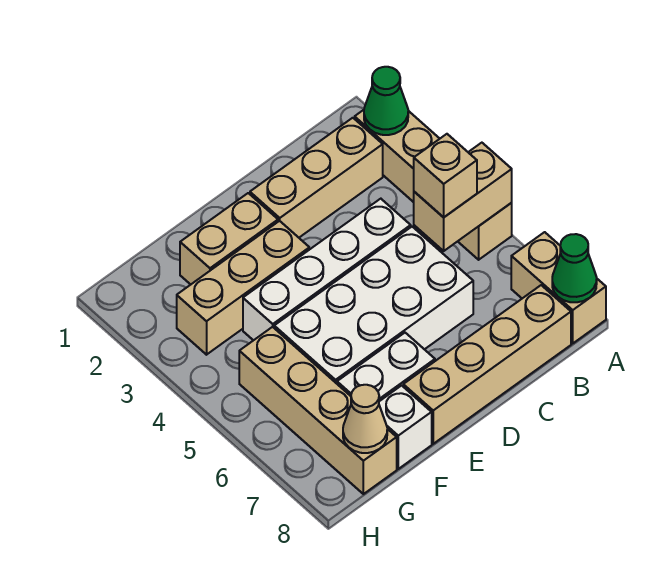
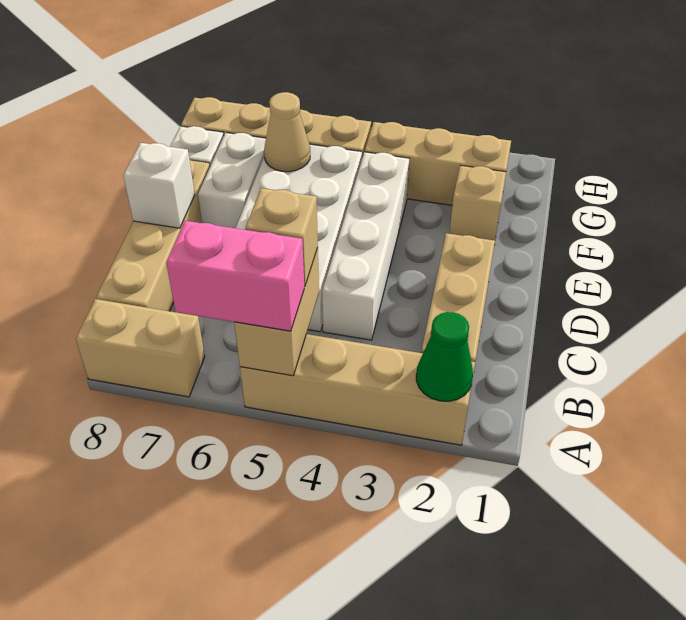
none -> pink 1x2 brick [166,221,304,331]
green 1x1 cone [552,234,597,302] -> none
none -> white 1x1 brick [123,143,195,228]
tan 1x2 brick [180,193,278,285] -> tan 1x1 brick [449,165,506,240]
tan 1x3 brick [177,221,309,355] -> tan 1x3 brick turned to [365,122,511,205]
tan 1x1 cone [343,385,387,453] -> tan 1x1 cone moved to [264,92,310,172]

